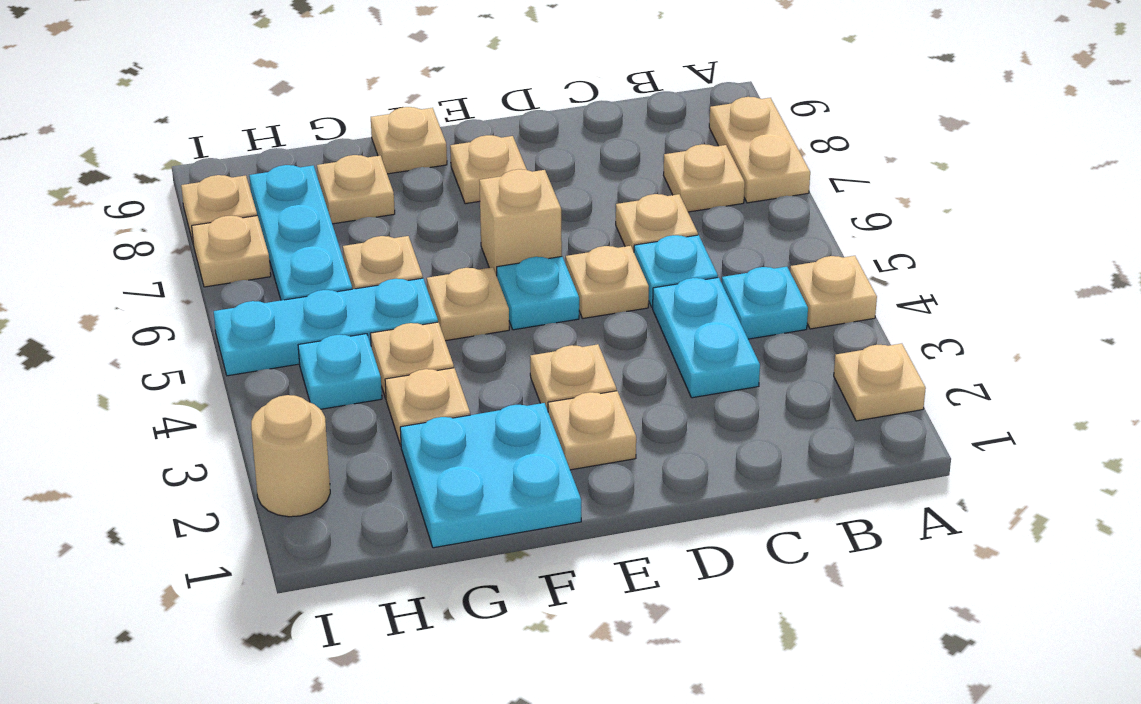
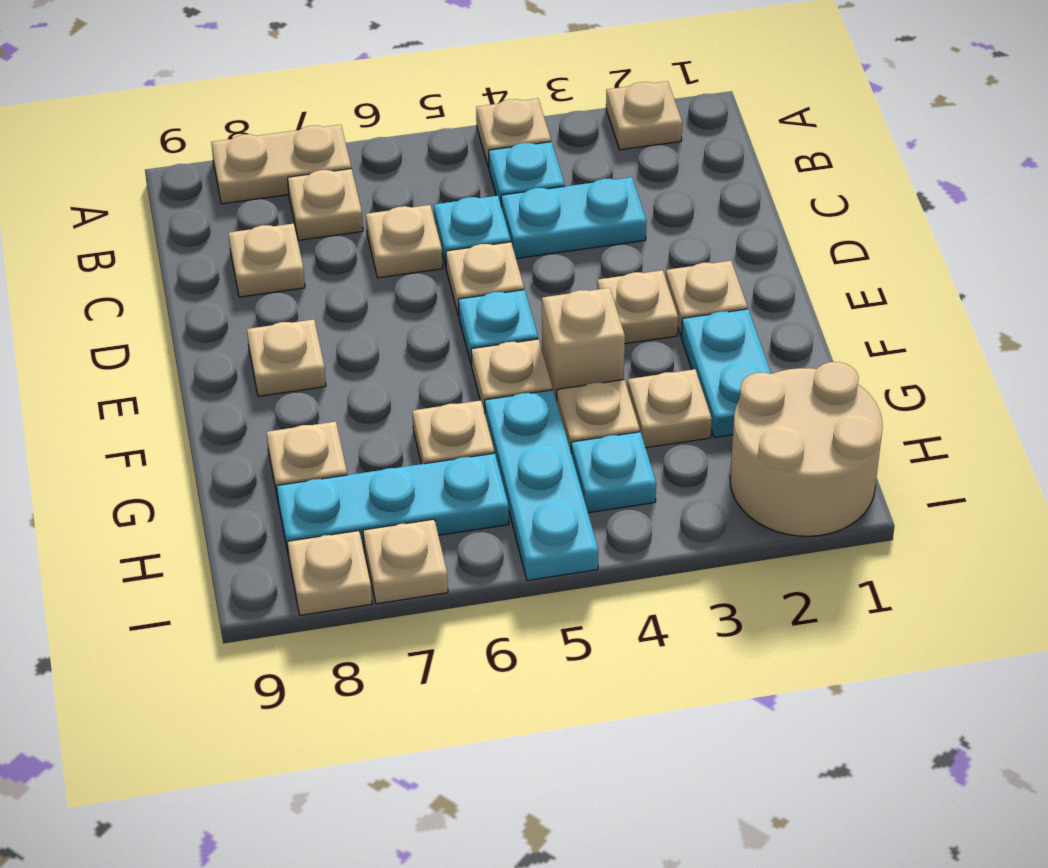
tan 1x1 brick [479,169,562,276] -> tan 1x1 brick moved to [542,288,625,400]
cyan 2x2 plate [400,403,581,548] -> cyan 1x2 plate [681,309,771,437]
tan 1x1 plate [371,107,447,174] -> tan 1x1 plate moved to [229,224,305,297]
tan 1x1 round brick [251,395,330,517] -> tan 2x2 round brick [730,362,883,536]

